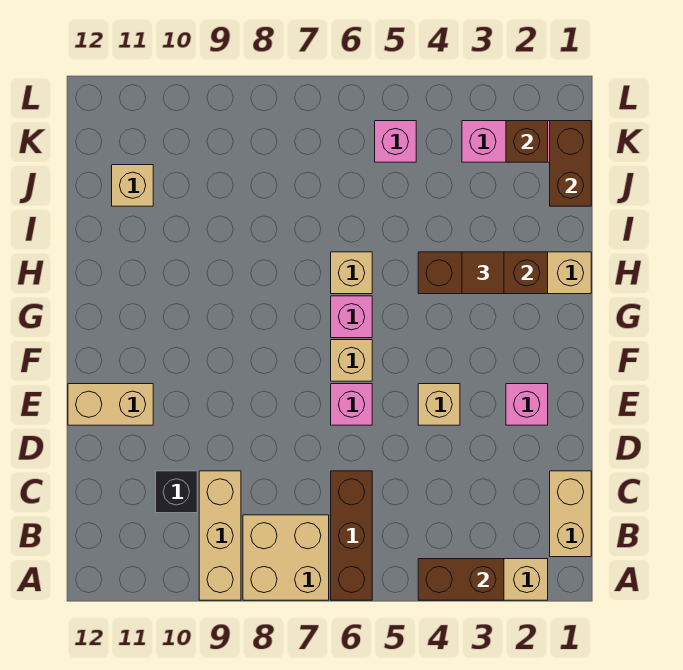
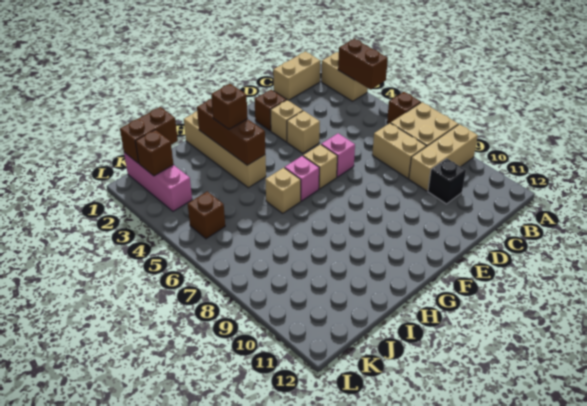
brown 1x3 brick [331,471,372,600] -> brown 1x1 brick [387,92,421,124]
pink 1x1 brick [506,384,548,425] -> brown 1x1 brick [254,90,286,131]
tan 1x2 brick [68,384,153,425] -> tan 1x2 brick moved to [372,123,426,179]
brown 1x1 tile [462,252,504,294] -> brown 1x1 brick [211,84,248,129]
tan 1x1 brick [112,165,153,206] -> tan 1x1 brick moved to [270,100,303,142]
pink 1x1 brick [375,121,416,162] -> brown 1x1 brick [188,191,225,239]

